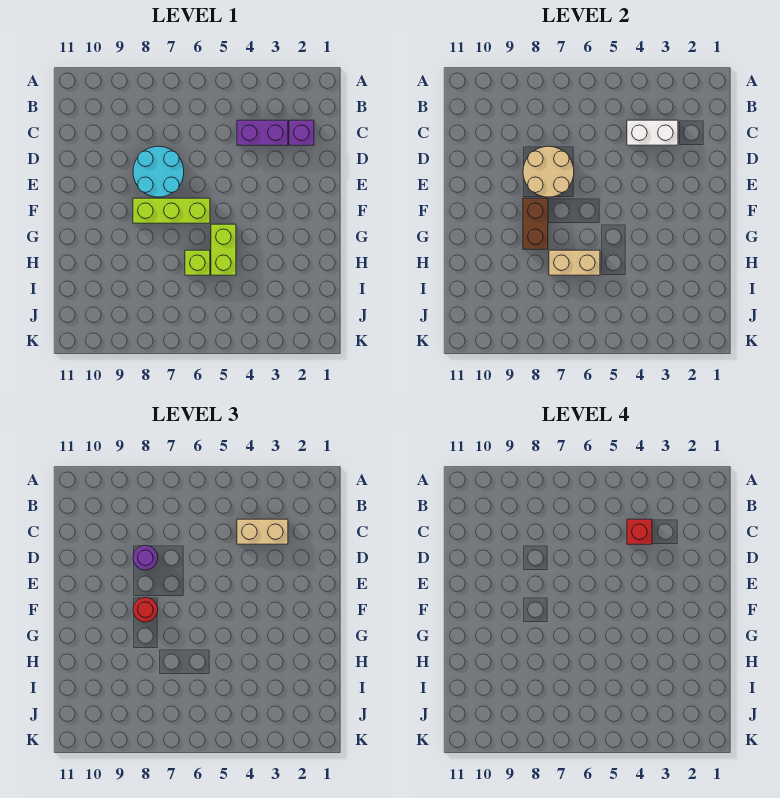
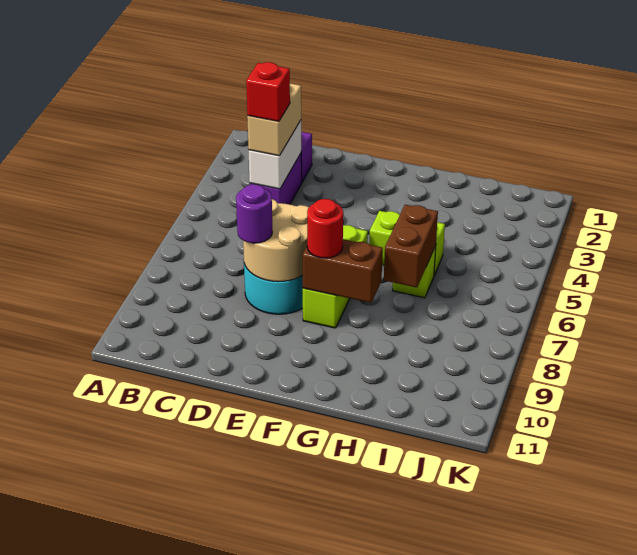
tan 1x2 brick [549,250,600,275] -> brown 1x2 brick [384,205,438,287]

